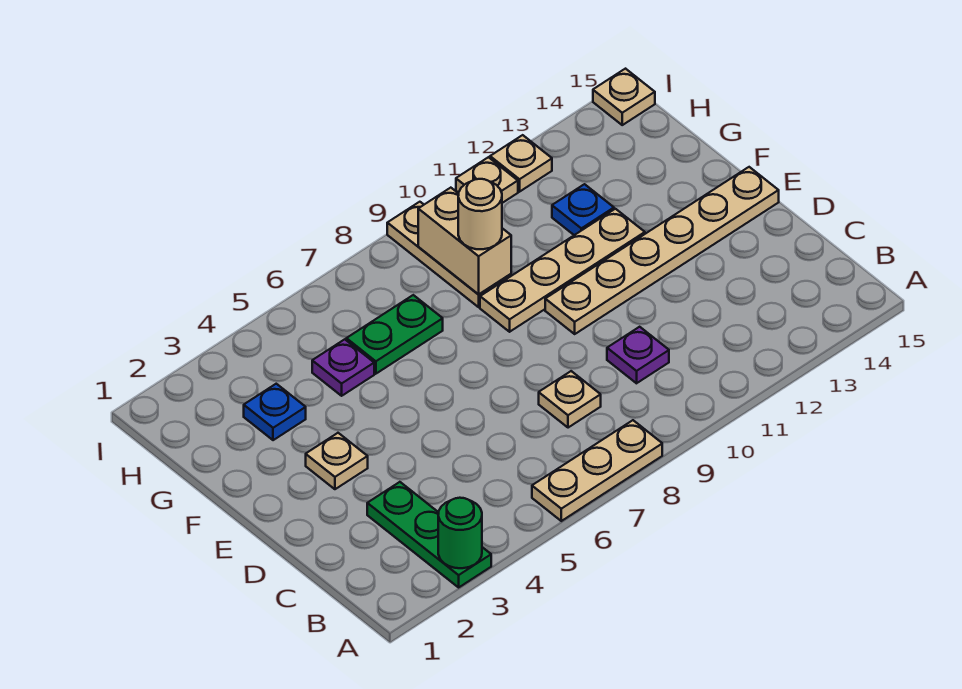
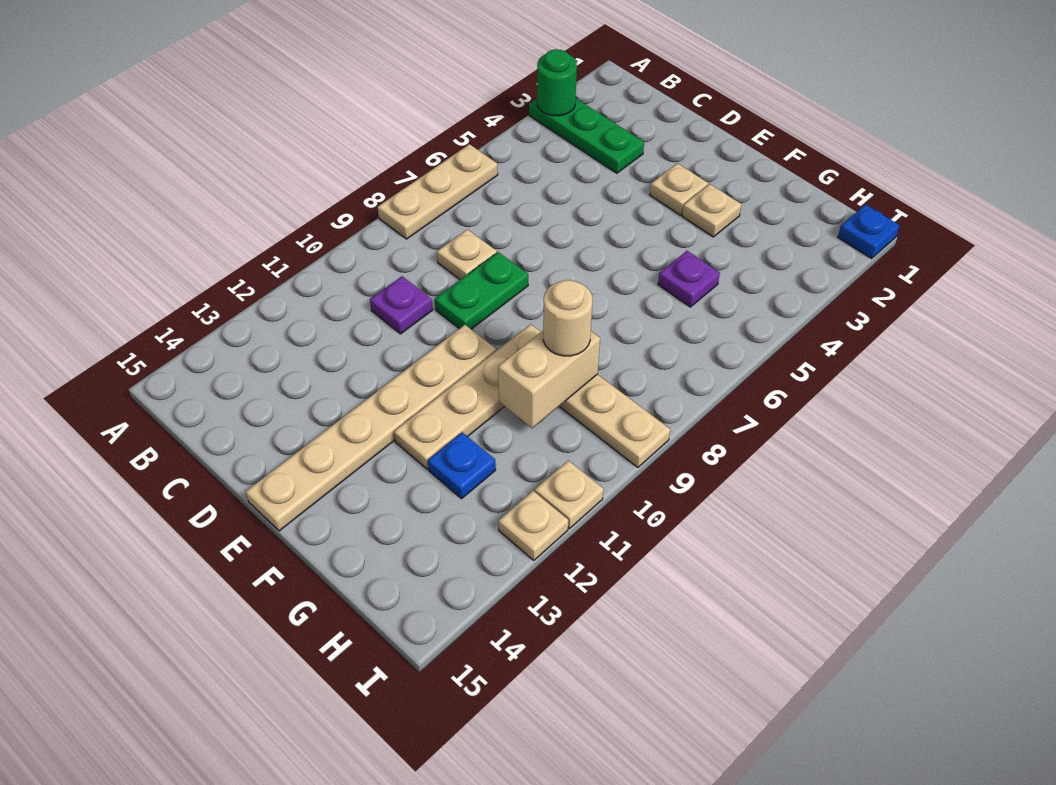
blue 1x1 plate [244,384,306,440] -> blue 1x1 plate moved to [838,205,900,258]
green 1x2 plate [346,295,443,374] -> green 1x2 plate moved to [435,252,528,329]
tan 1x2 brick [418,188,511,294] -> tan 1x2 brick turned to [498,331,600,428]
tan 1x1 plate [593,69,655,125] -> tan 1x1 plate moved to [682,184,742,237]

